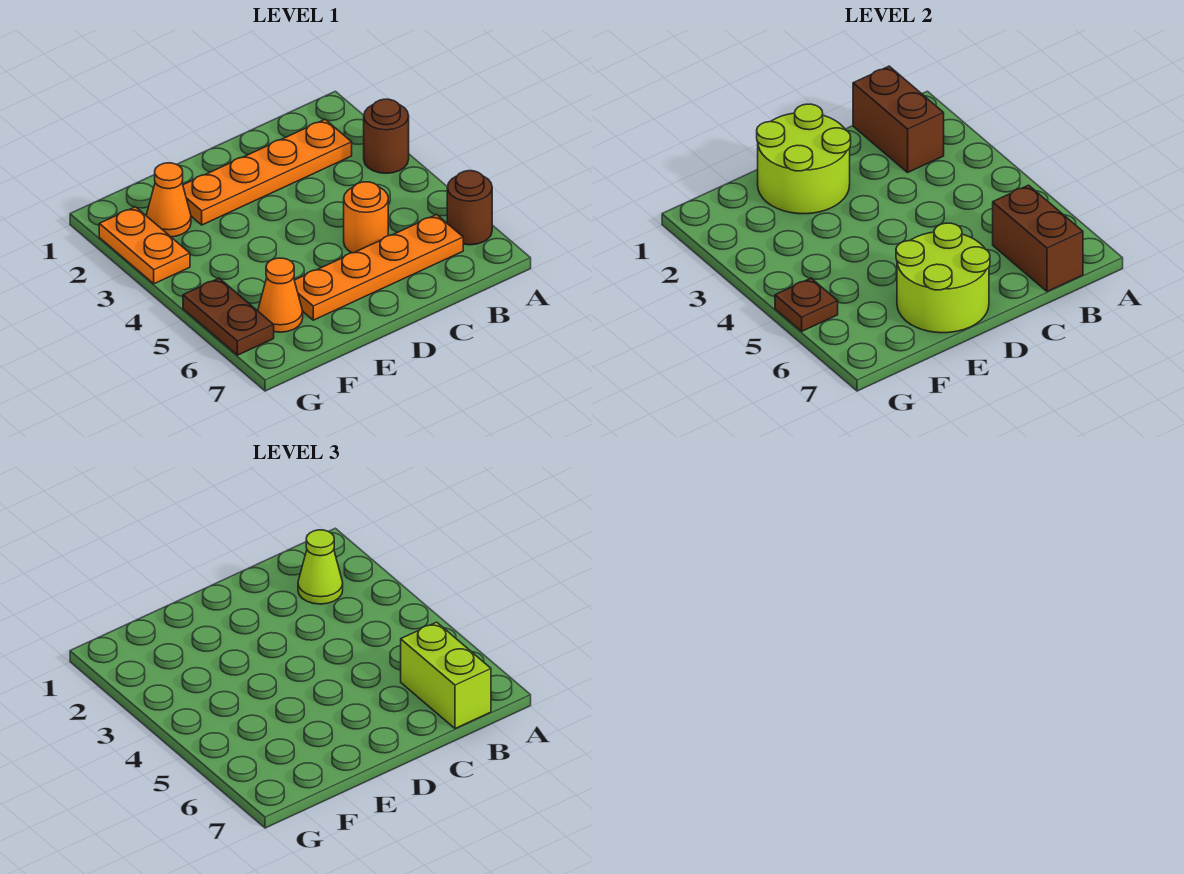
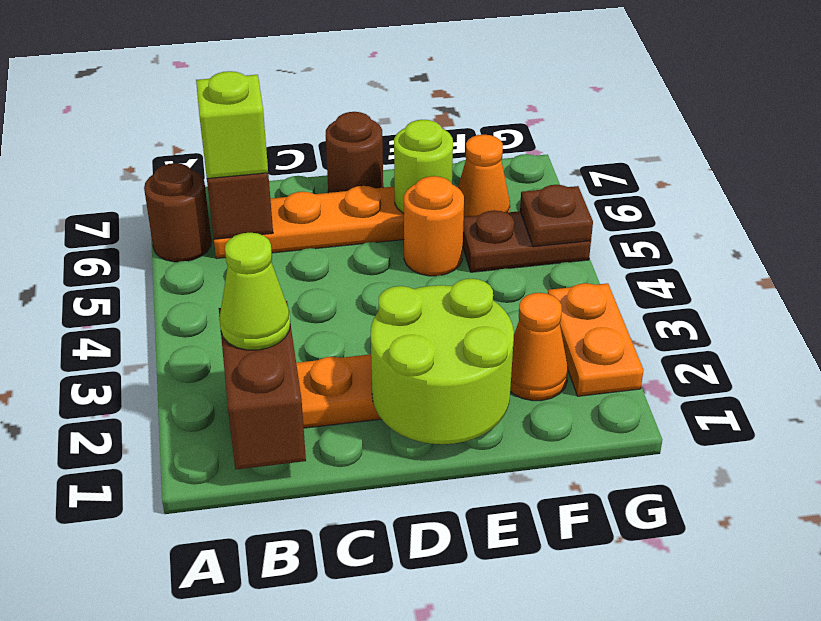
brown 1x1 round brick [364,99,409,173] -> brown 1x1 round brick moved to [326,112,383,193]
lime 1x2 brick [401,622,491,729] -> lime 1x1 brick [196,71,268,179]
orange 1x1 round brick [344,182,388,253] -> orange 1x1 round brick moved to [404,176,464,276]
lime 2x2 round brick [896,223,990,333] -> lime 1x1 round brick [394,120,453,213]
brown 1x2 plate [183,278,274,355] -> brown 1x2 plate turned to [463,210,591,272]

